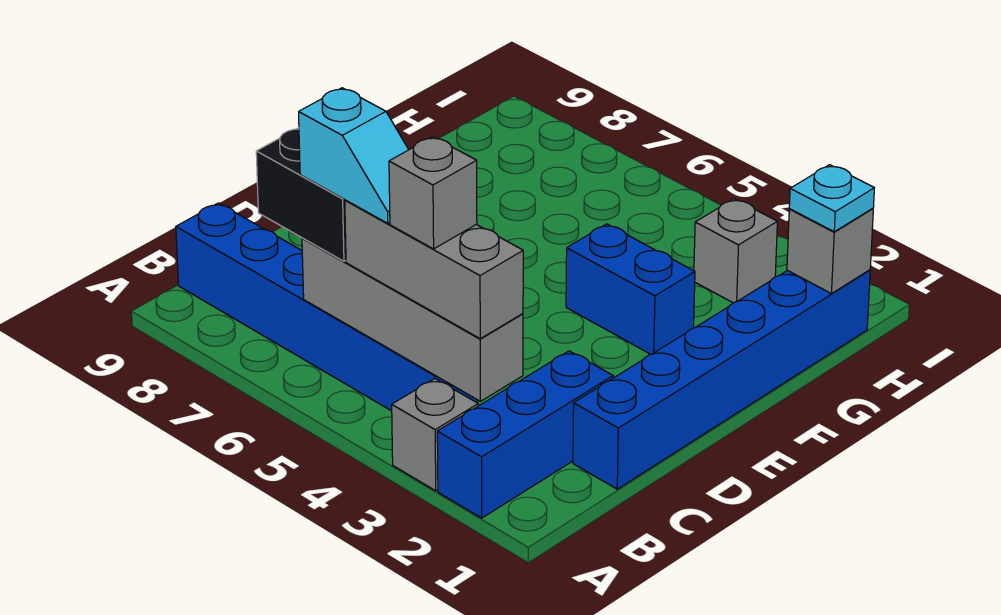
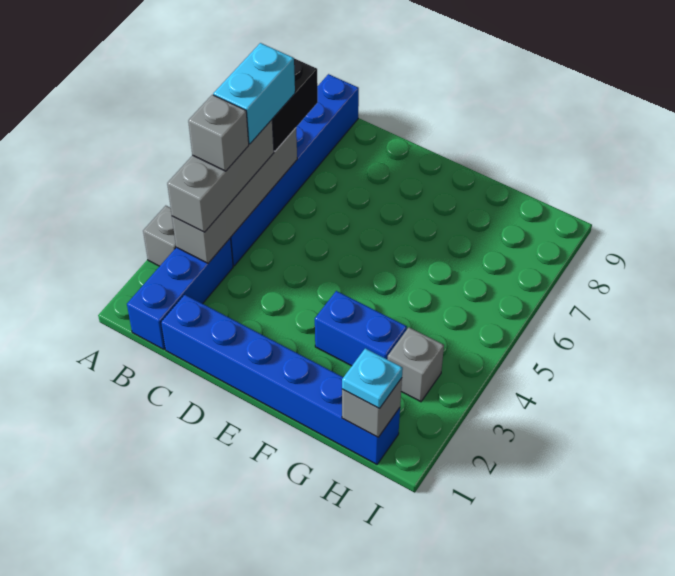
blue 1x3 brick [437,351,613,518] -> blue 1x3 brick turned to [127,238,233,349]
cyan 1x2 slope [299,88,409,223] -> cyan 1x2 brick [213,43,295,144]
blue 1x2 brick [566,224,695,354] -> blue 1x2 brick turned to [315,291,407,366]

